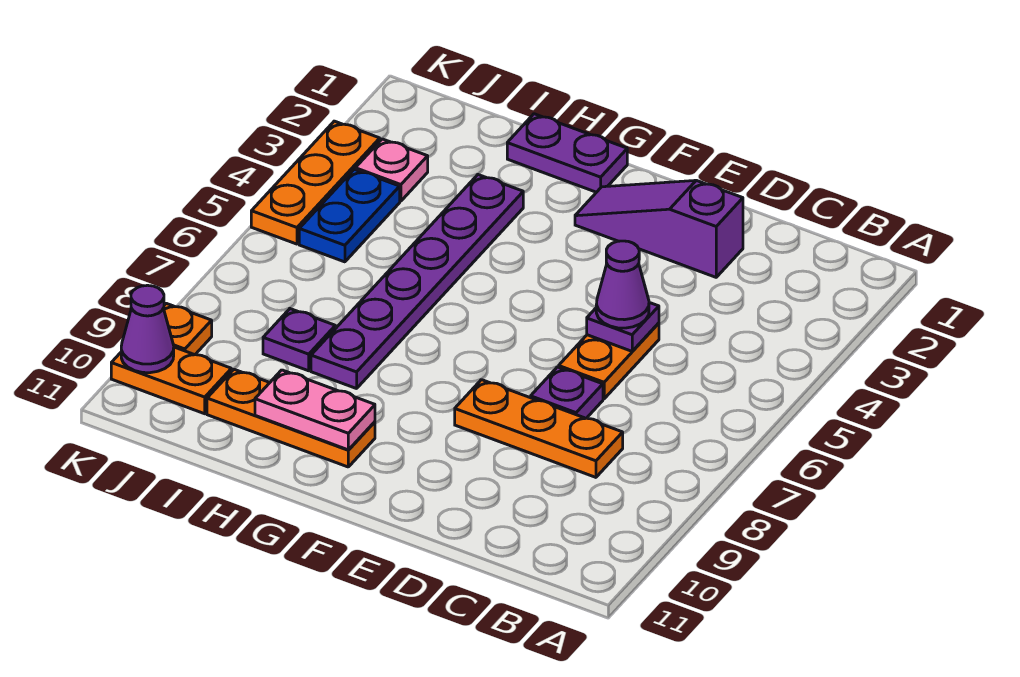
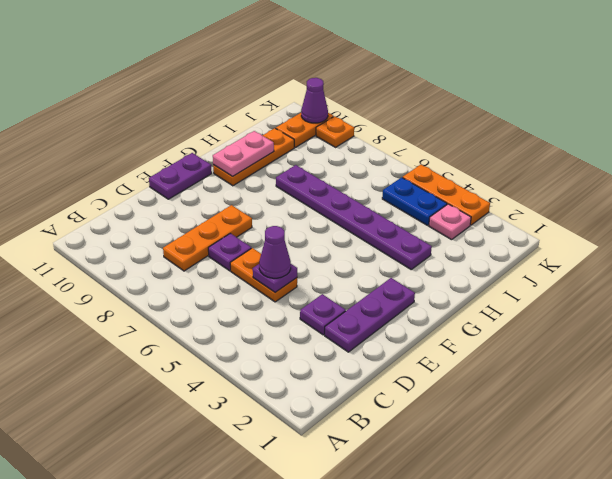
purple 1x3 slope [575,180,743,277] -> purple 1x3 plate [325,278,415,352]
purple 1x2 plate [507,114,627,192] -> purple 1x2 plate moved to [149,153,212,199]
purple 1x1 plate [263,309,335,371] -> purple 1x1 plate moved to [300,294,346,335]

